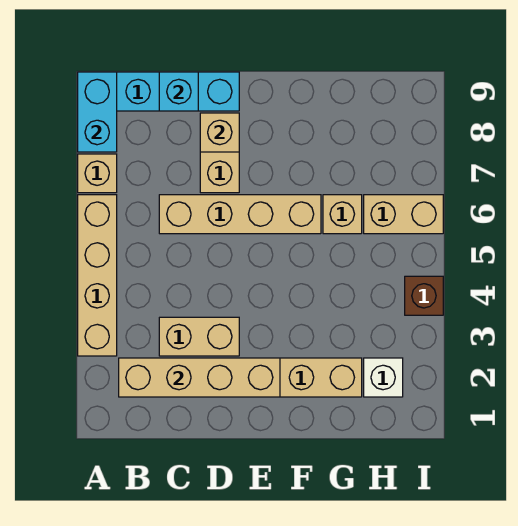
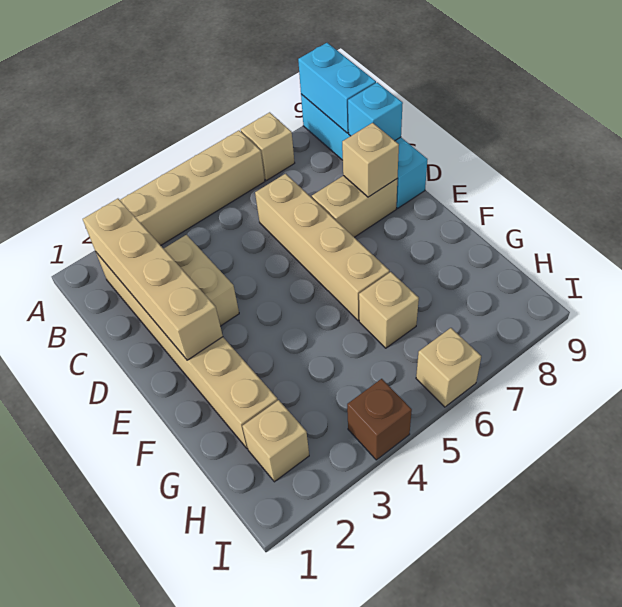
cyan 1x2 brick [78,72,117,152] -> cyan 1x2 brick turned to [298,43,376,133]
white 1x1 brick [364,358,403,397] -> tan 1x1 brick [242,400,309,482]
tan 1x2 brick [364,195,443,234] -> tan 1x1 brick [416,328,481,407]

